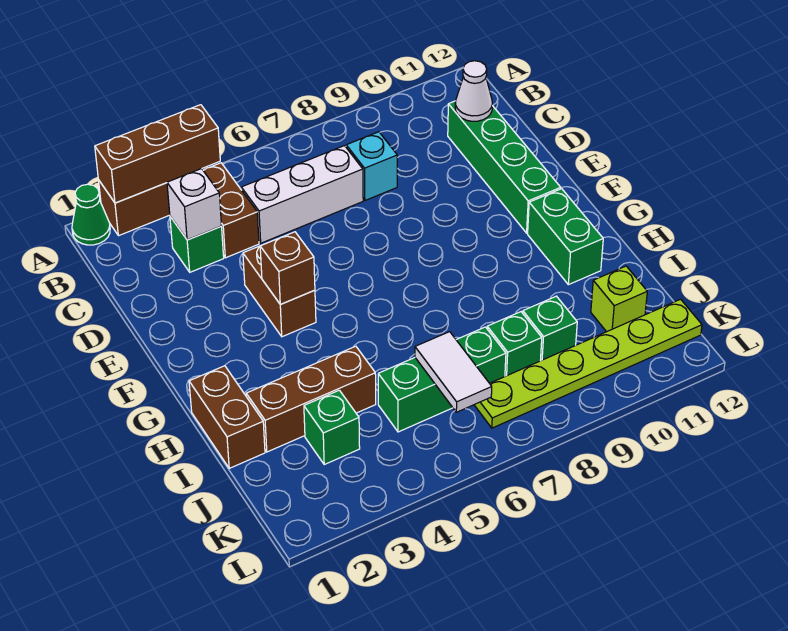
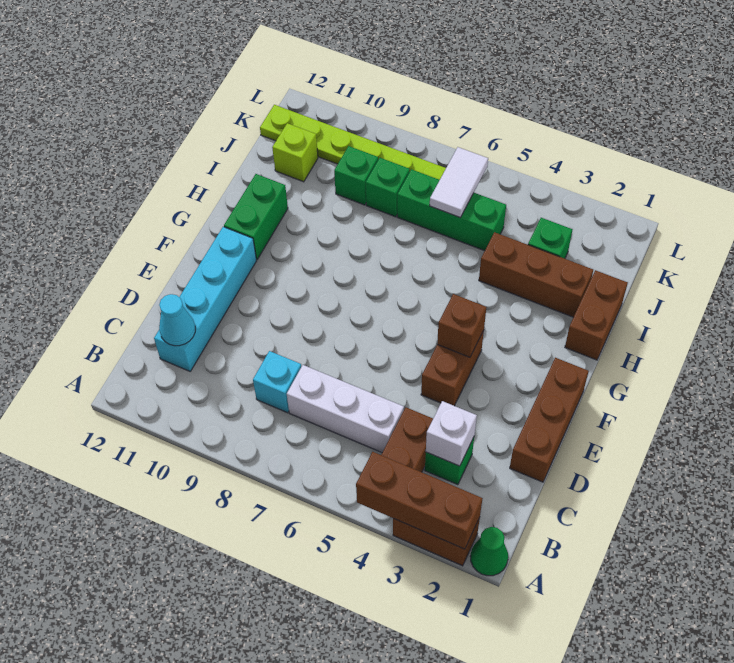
green 1x4 brick [448,101,561,233] -> cyan 1x4 brick [154,227,256,371]
white 1x1 cone [455,61,492,121] -> cyan 1x1 cone [159,294,195,346]
none -> brown 1x3 brick [510,358,589,482]

